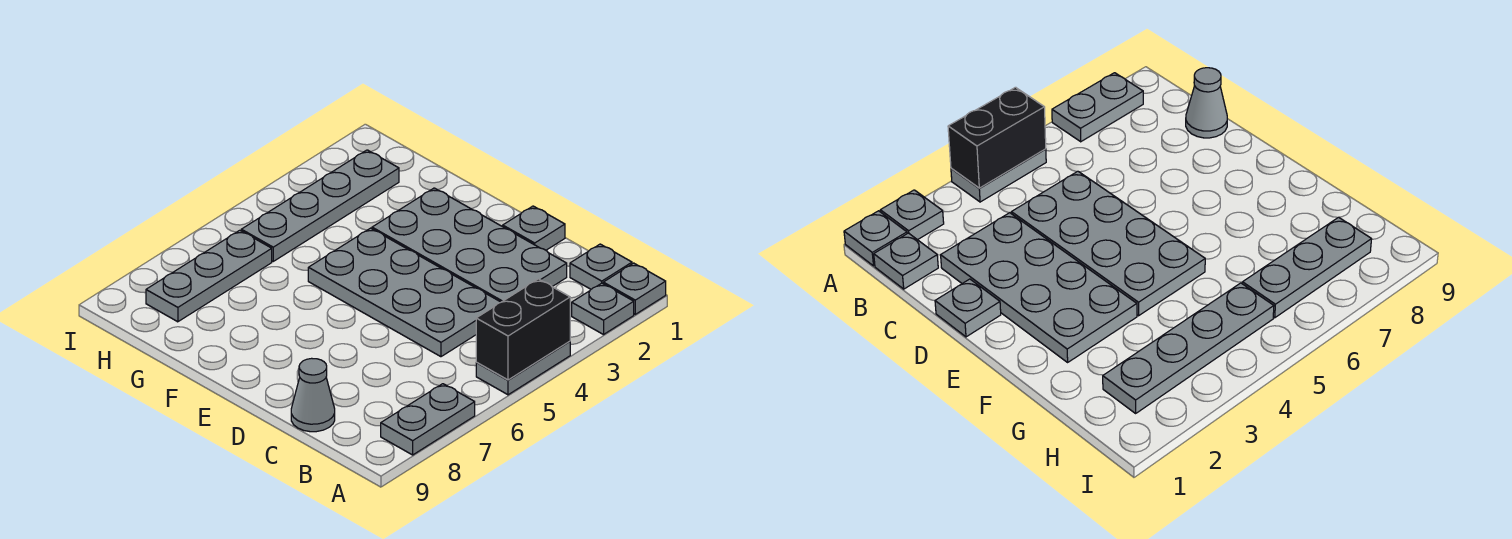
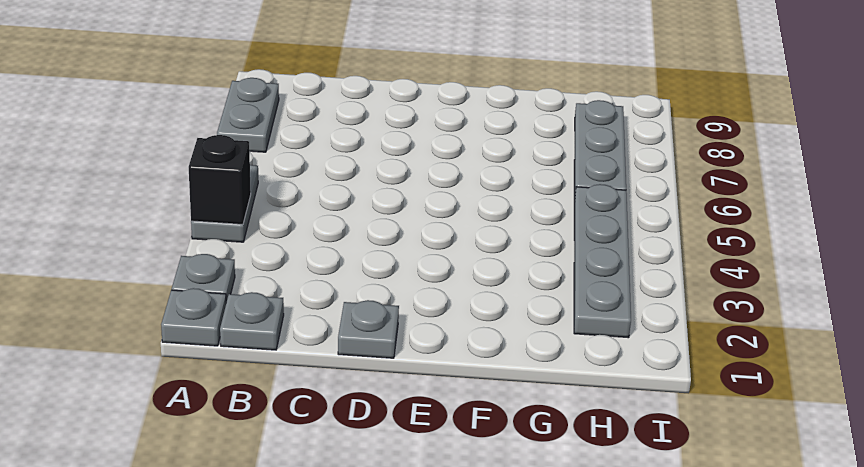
black 1x2 brick [476,279,570,380] -> black 1x1 brick [189,135,251,225]
grey 2x4 plate [372,188,567,302] -> none
grey 2x4 plate [308,228,501,357] -> none
grey 1x1 cone [291,358,335,432] -> none

